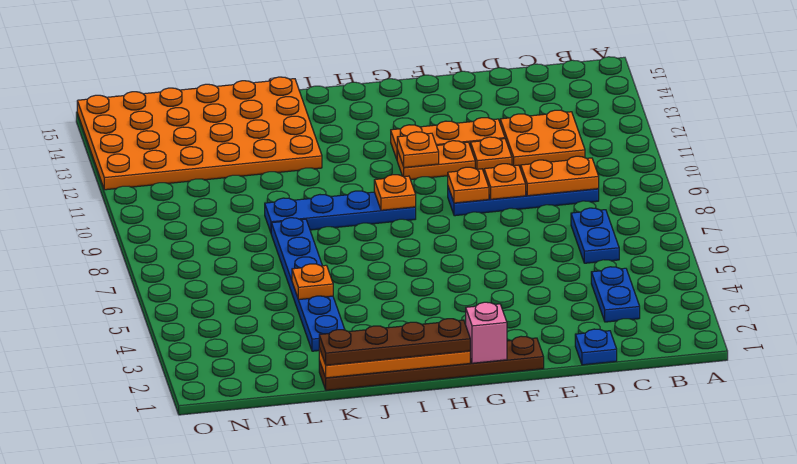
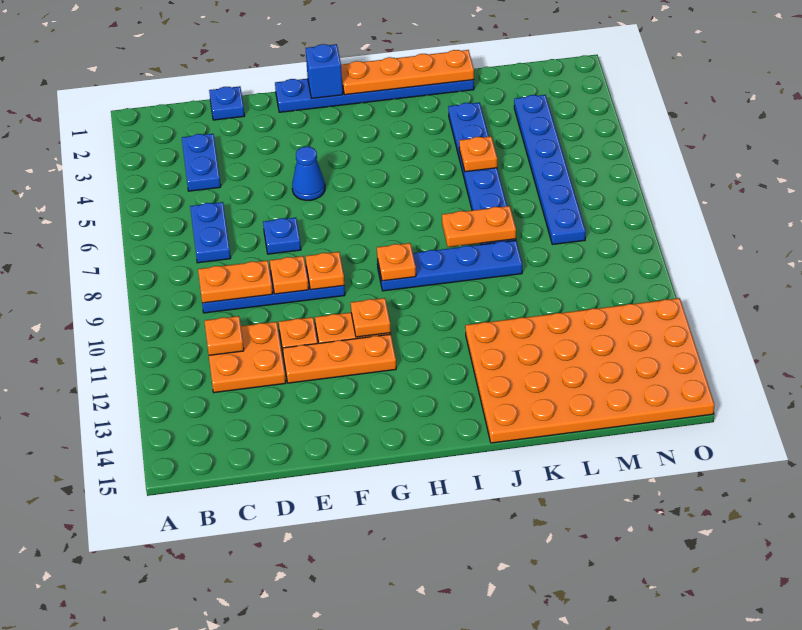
none -> orange 1x1 plate [204,316,244,355]
none -> blue 1x1 plate [263,218,301,254]
brown 1x6 plate [319,336,544,390] -> blue 1x6 plate [275,79,474,112]
none -> blue 1x1 cone [292,147,325,200]
pink 1x1 brick [466,302,507,363] -> blue 1x1 brick [306,44,343,98]
brown 1x4 plate [319,319,470,365] -> none
none -> orange 1x2 plate [442,206,516,247]
none -> blue 1x6 plate [514,95,586,244]

